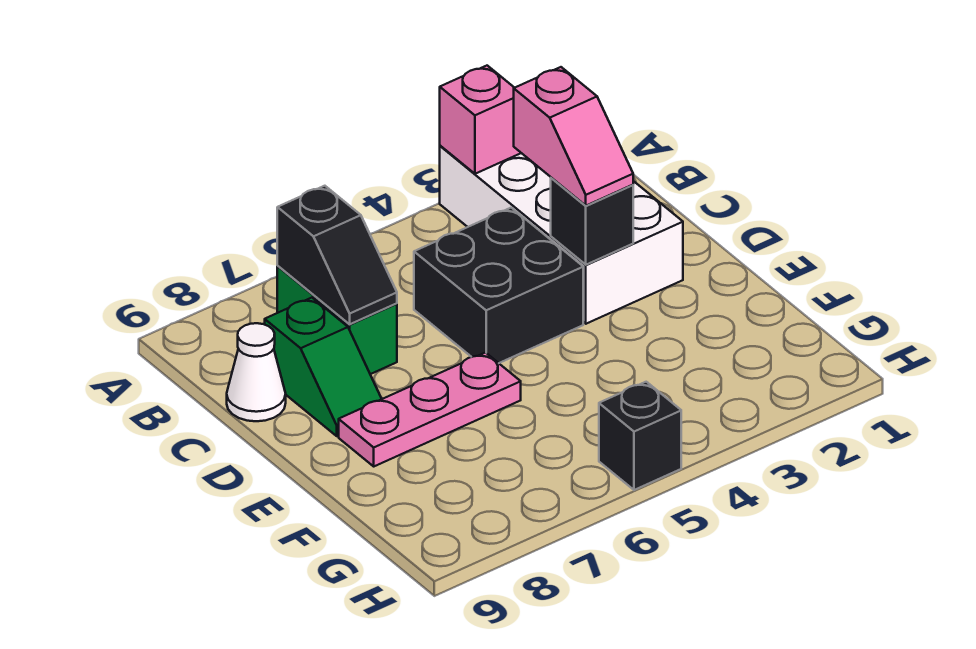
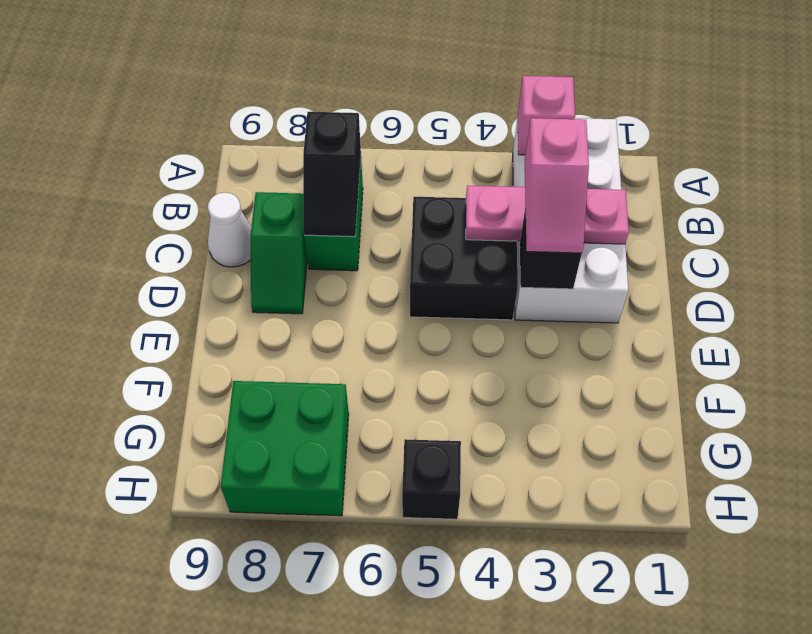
pink 1x3 plate [339,353,521,466] -> pink 1x3 plate moved to [466,186,629,244]
none -> green 2x2 brick [221,381,349,516]

